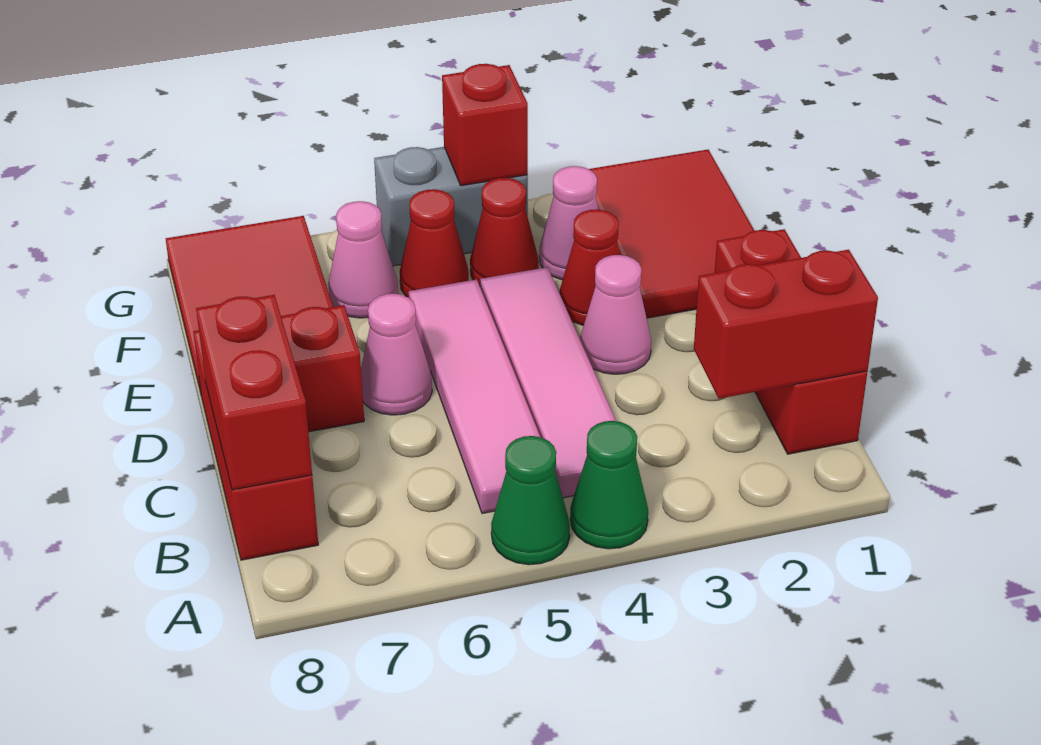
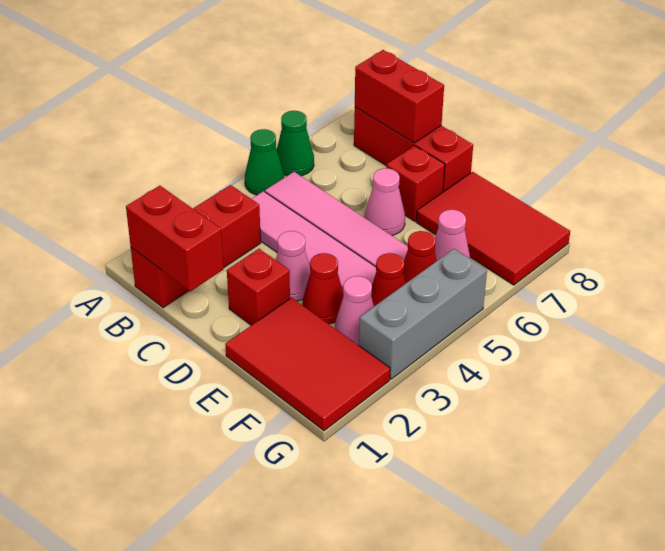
green 1x1 cone [570,421,648,549] -> green 1x1 cone moved to [277,111,314,176]
red 1x3 brick [715,229,867,454] -> red 1x3 brick turned to [131,185,261,308]
red 1x2 brick [694,250,878,399] -> red 1x2 brick turned to [126,186,223,291]
grey 1x2 brick [374,147,528,266] -> grey 1x3 brick [359,249,487,379]
red 1x1 brick [442,64,528,186] -> red 1x1 brick moved to [227,249,290,325]

